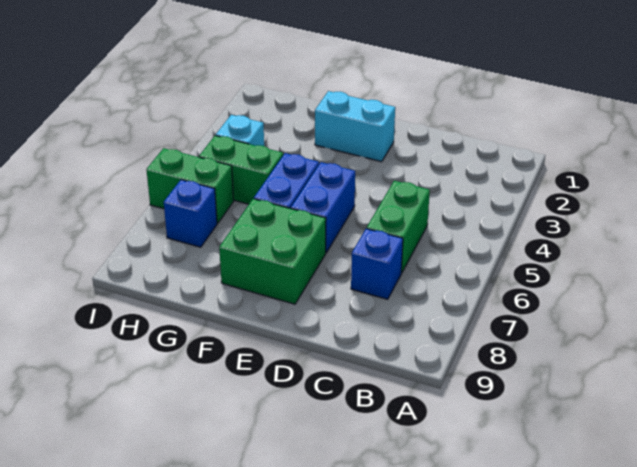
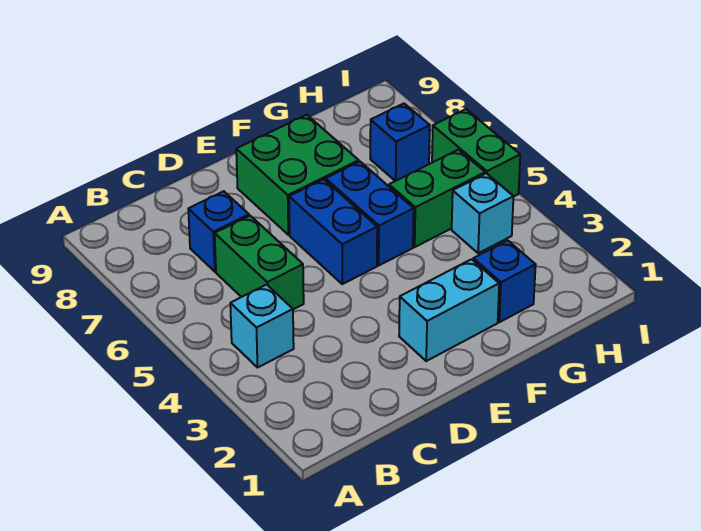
none -> cyan 1x1 brick [230,285,294,367]
none -> blue 1x1 brick [473,241,536,322]
green 1x2 brick [146,148,234,223] -> green 1x2 brick turned to [432,109,520,197]

